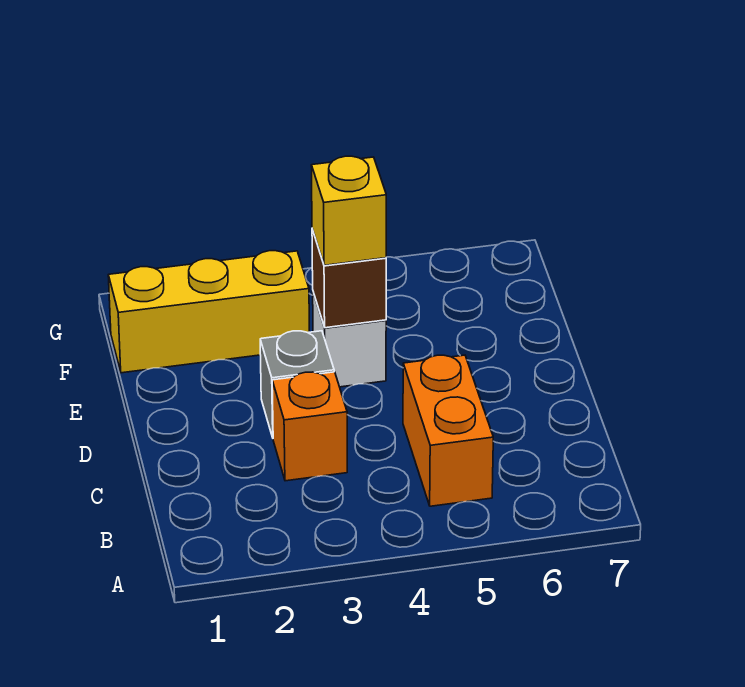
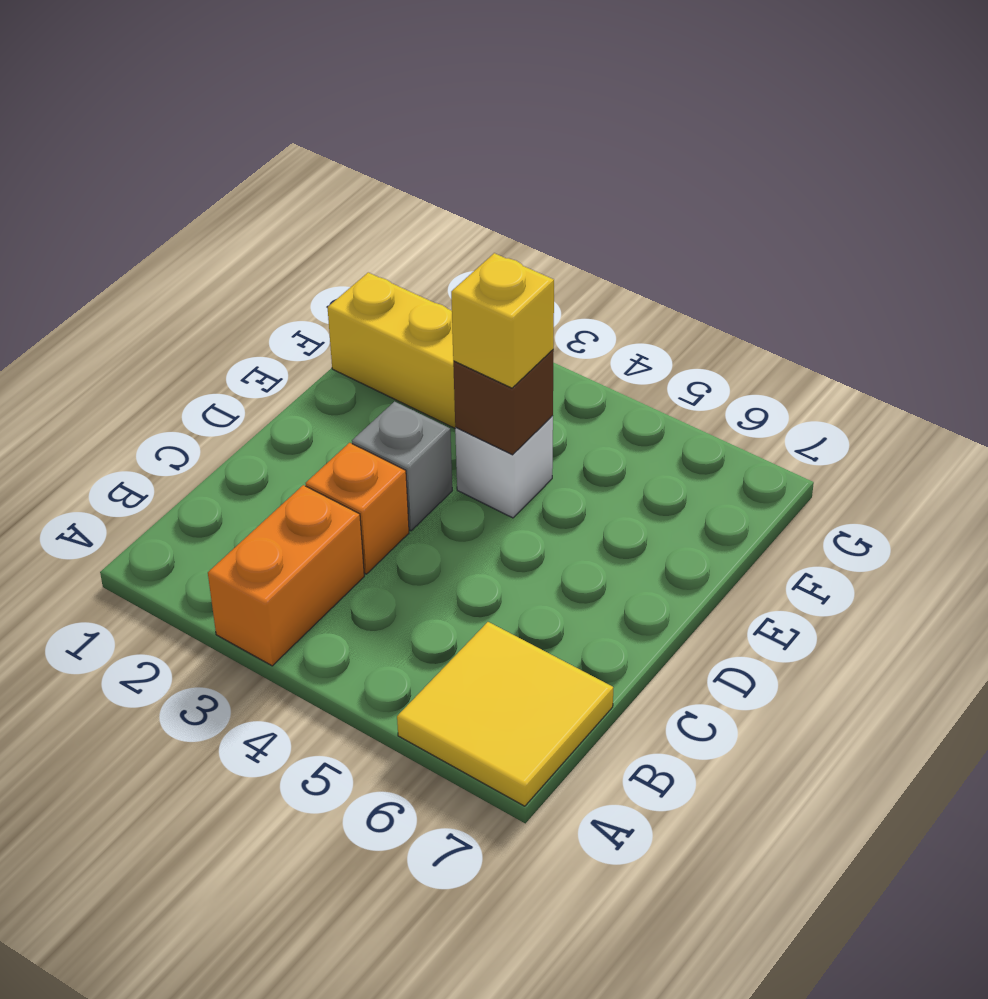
none -> yellow 2x2 tile [397,622,613,806]
orange 1x2 brick [403,355,493,506] -> orange 1x2 brick moved to [208,485,364,666]

